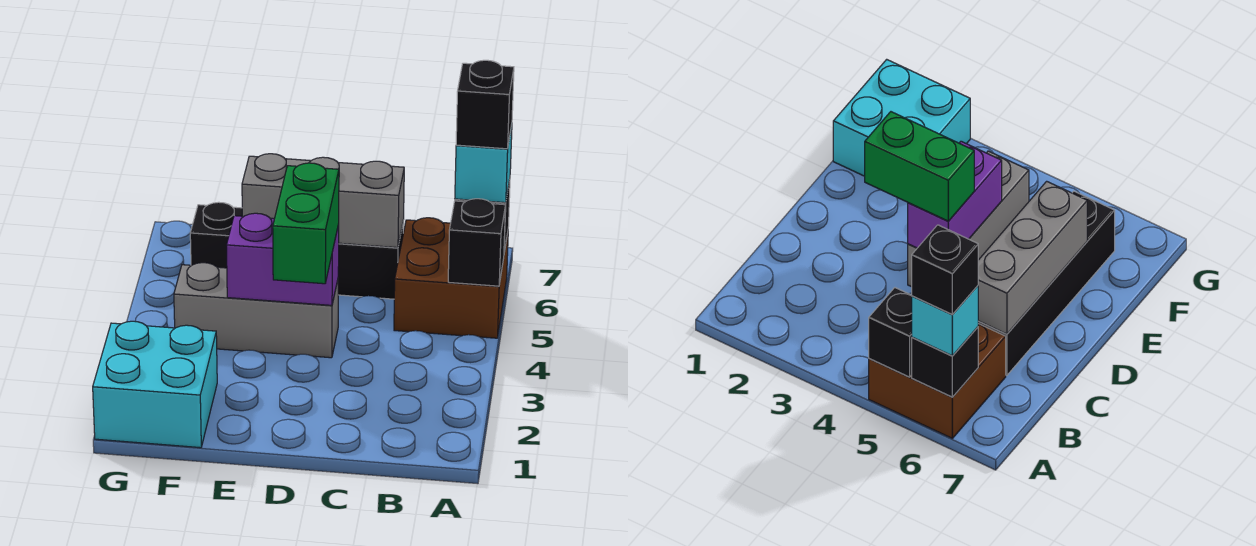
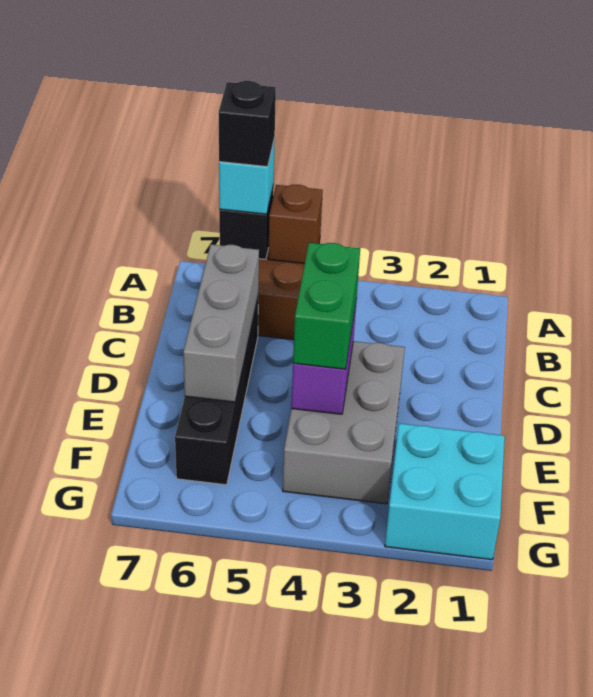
black 1x1 brick [448,199,506,286] -> brown 1x1 brick [268,185,323,264]
green 1x2 brick [273,163,339,284] -> green 1x2 brick turned to [293,243,360,369]
grey 1x3 brick [174,263,338,358] -> grey 2x3 brick [283,341,405,504]

